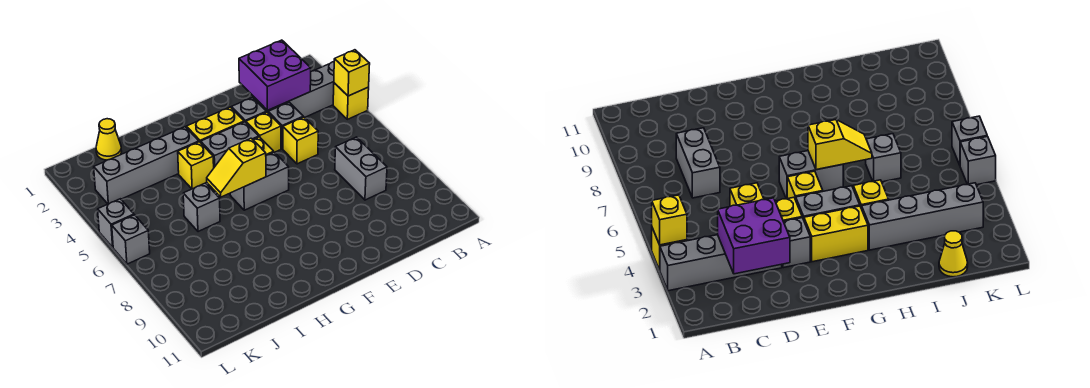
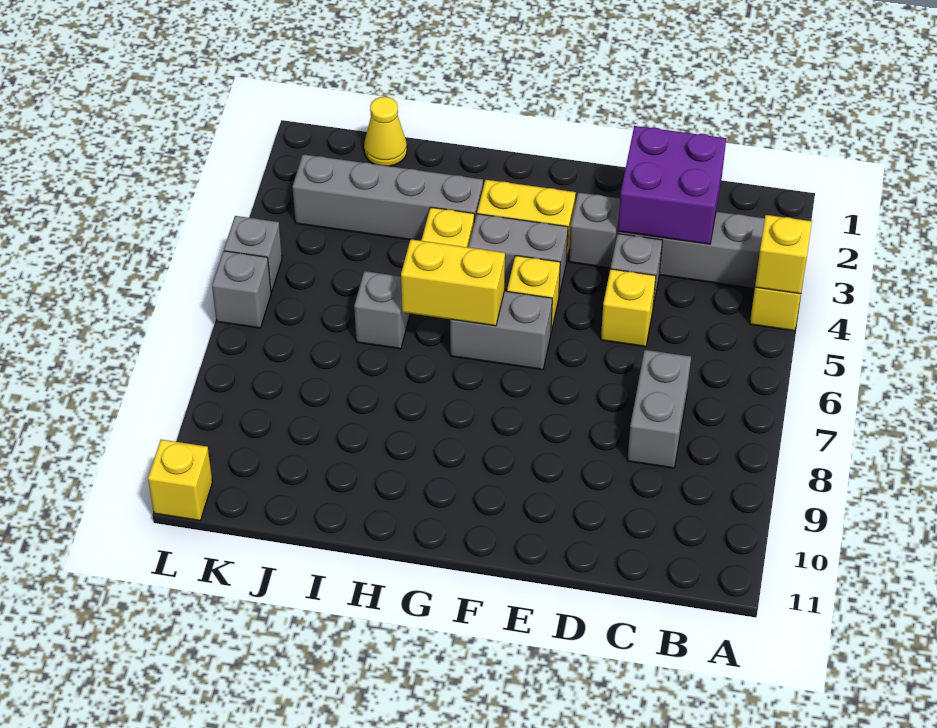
yellow 1x1 brick [246,112,281,152] -> yellow 1x1 brick moved to [148,440,213,521]
yellow 1x2 slope [207,138,266,197] -> yellow 1x2 brick [401,239,505,326]

